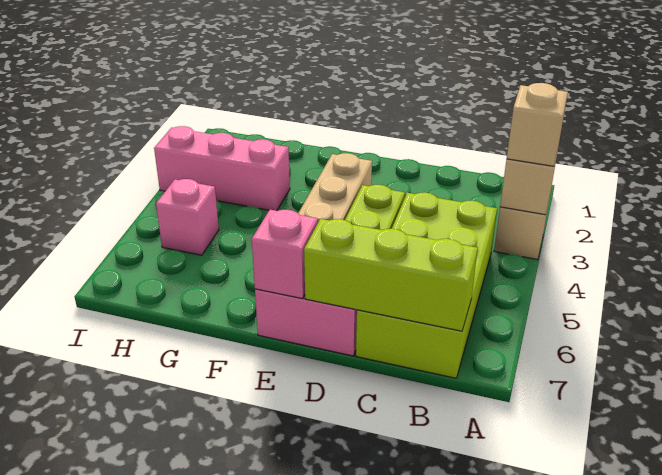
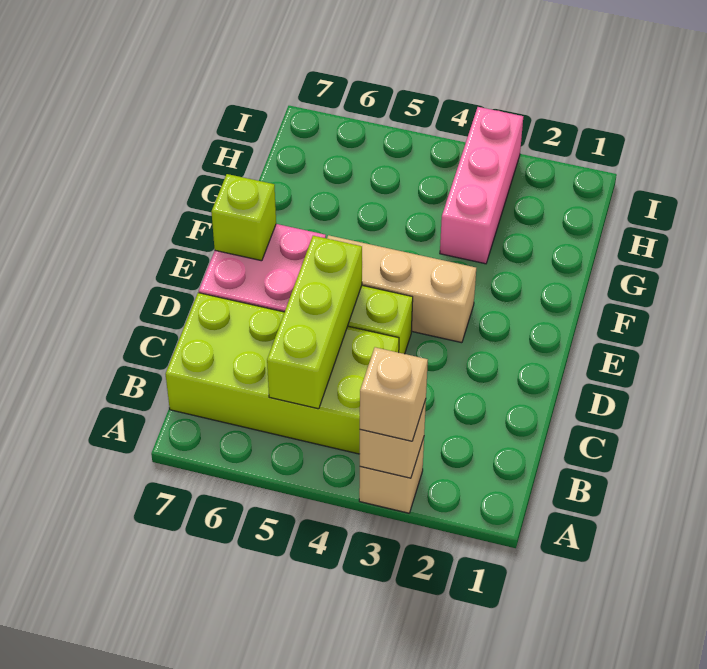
lime 1x3 brick [304,219,478,331] -> lime 1x3 brick moved to [267,236,362,409]
pink 1x1 brick [252,210,318,299] -> lime 1x1 brick [211,174,276,261]
pink 1x1 brick [156,179,219,255] -> none

